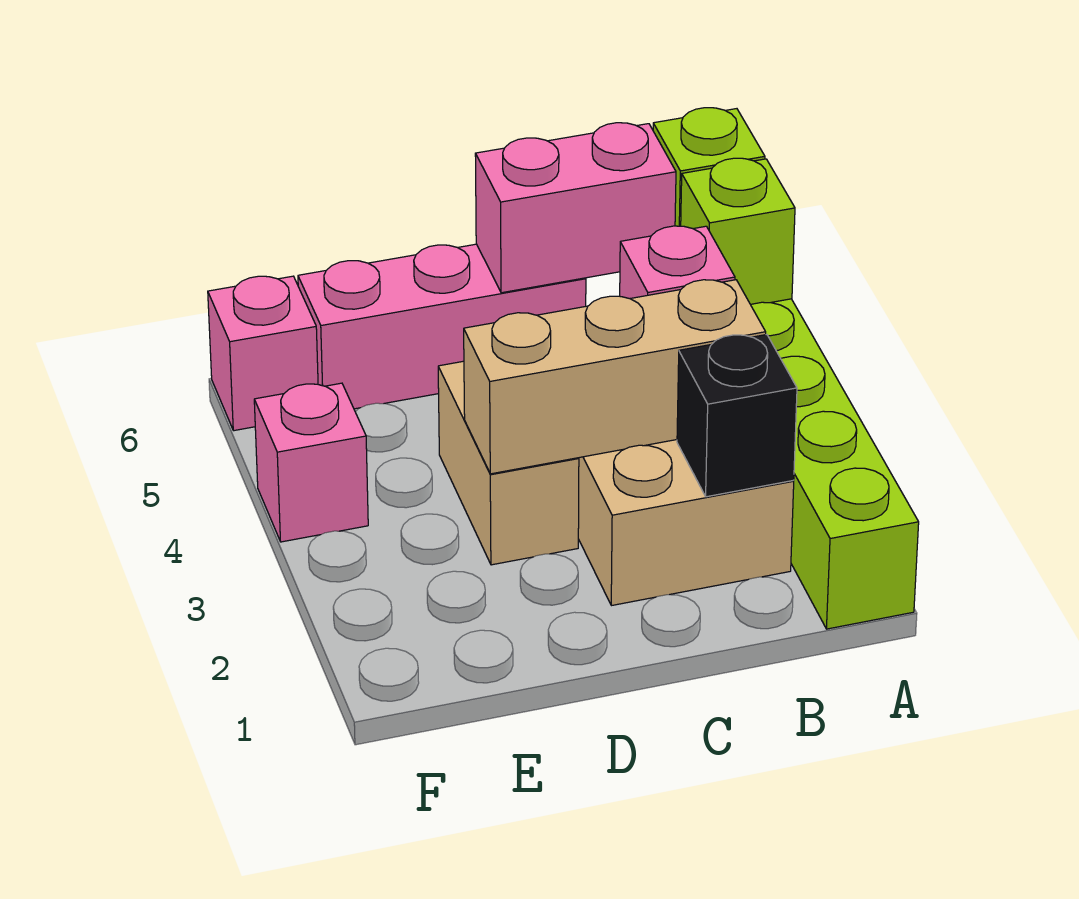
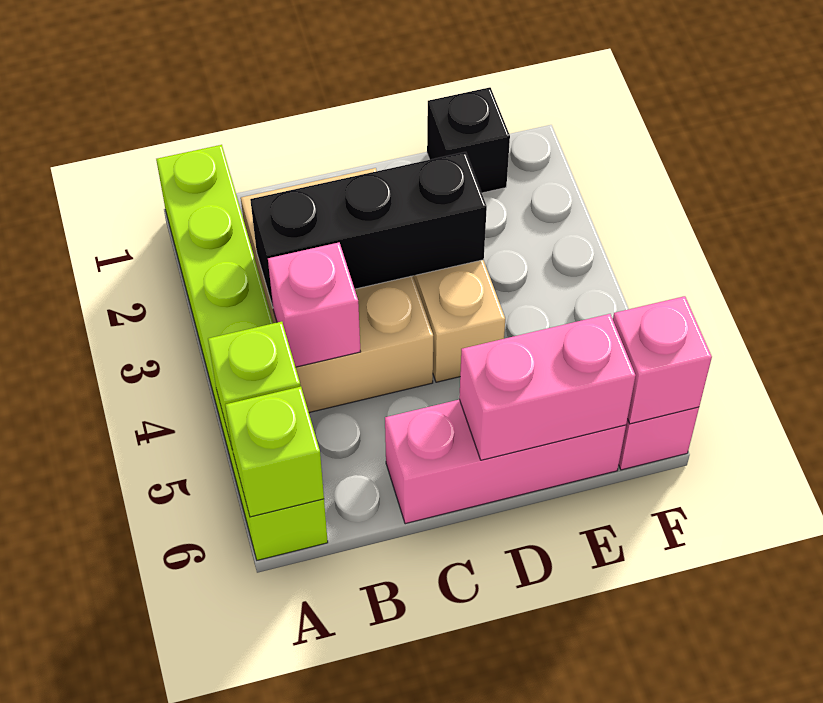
black 1x1 brick [677,335,797,497] -> black 1x1 brick moved to [427,87,510,193]
tan 1x3 brick [464,280,766,474] -> black 1x3 brick [250,152,487,307]
pink 1x2 brick [475,123,676,293] -> pink 1x2 brick moved to [459,314,636,460]
pink 1x1 brick [254,383,368,542] -> pink 1x1 brick moved to [613,296,712,424]

